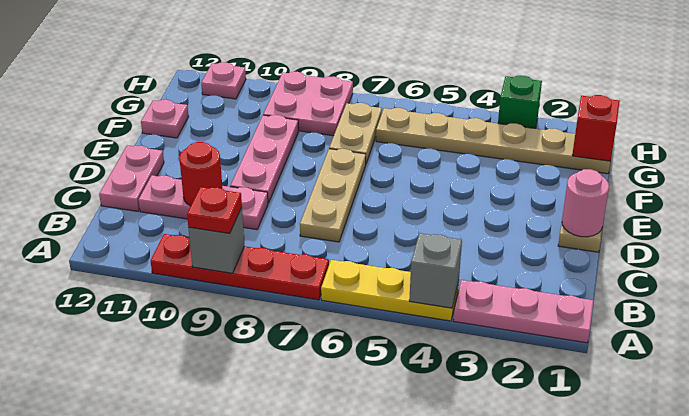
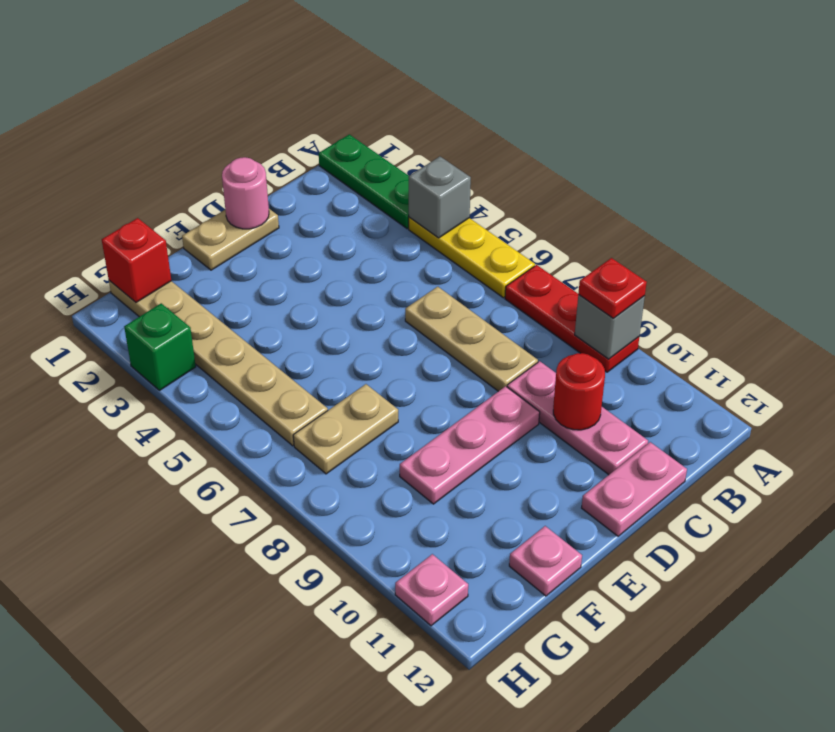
pink 1x3 plate [453,280,593,343] -> green 1x3 plate [319,134,409,229]
red 1x4 plate [151,234,329,300] -> red 1x3 plate [505,265,639,372]
tan 1x3 plate [300,149,366,242] -> tan 1x3 plate turned to [405,287,538,391]
pink 2x2 plate [263,72,353,136] -> none

